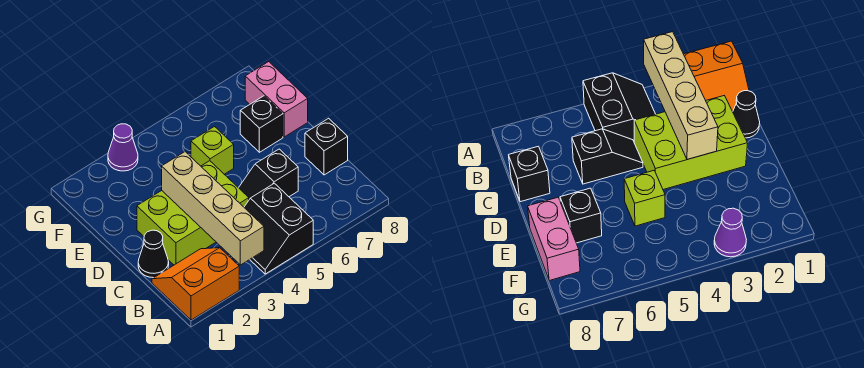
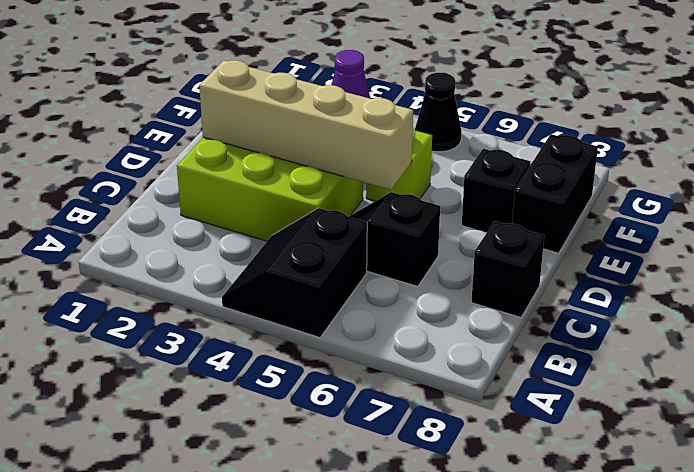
orange 2x2 slope [152,248,239,320] -> none
tan 1x4 brick [162,152,264,265] -> tan 1x4 brick turned to [199,60,413,190]
black 1x1 cone [138,230,169,278] -> black 1x1 cone moved to [415,73,462,152]
pink 1x2 brick [245,62,308,137] -> black 1x2 brick [512,134,598,253]

